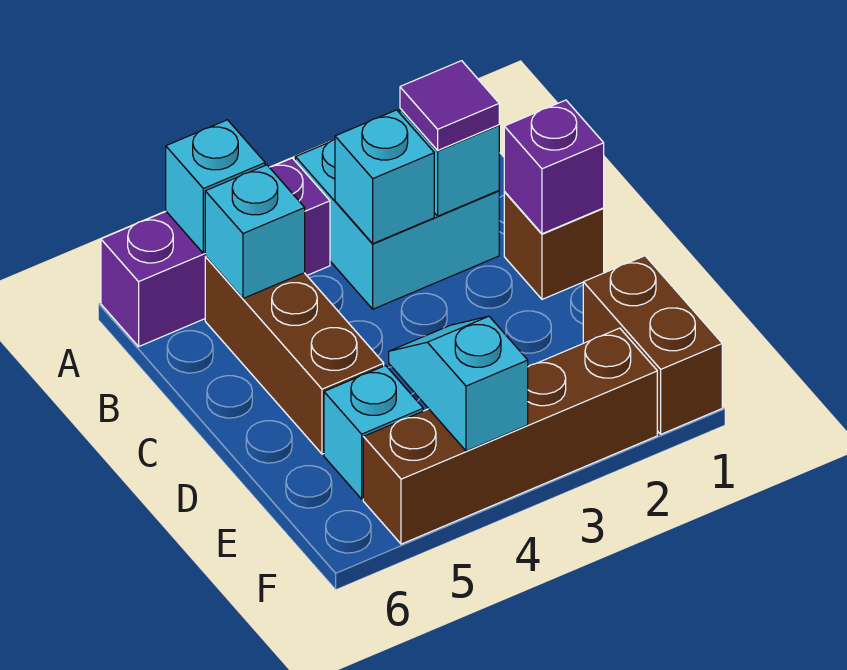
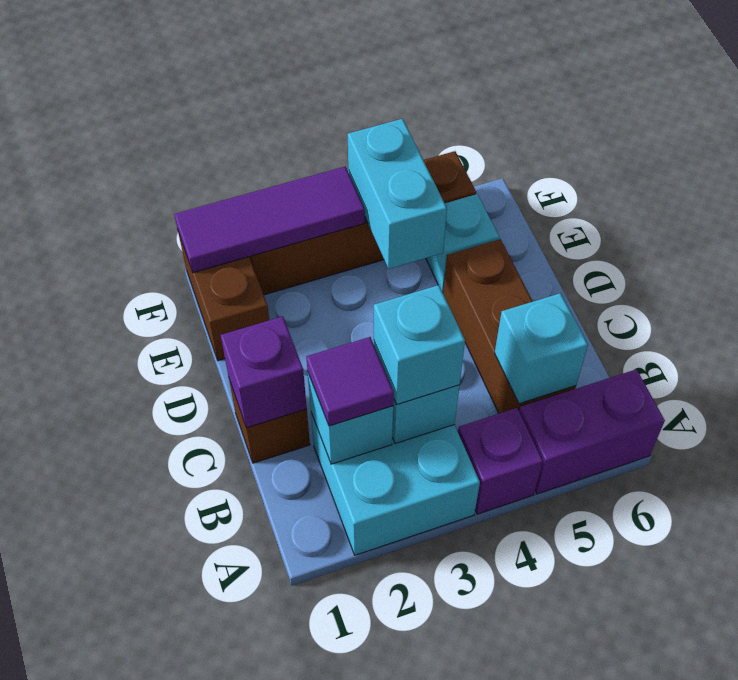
cyan 1x1 brick [166,120,265,254] -> cyan 1x1 brick moved to [373,285,465,404]
cyan 1x2 slope [389,316,528,451] -> cyan 1x2 brick [348,119,447,269]
none -> purple 1x3 tile [174,167,365,273]

